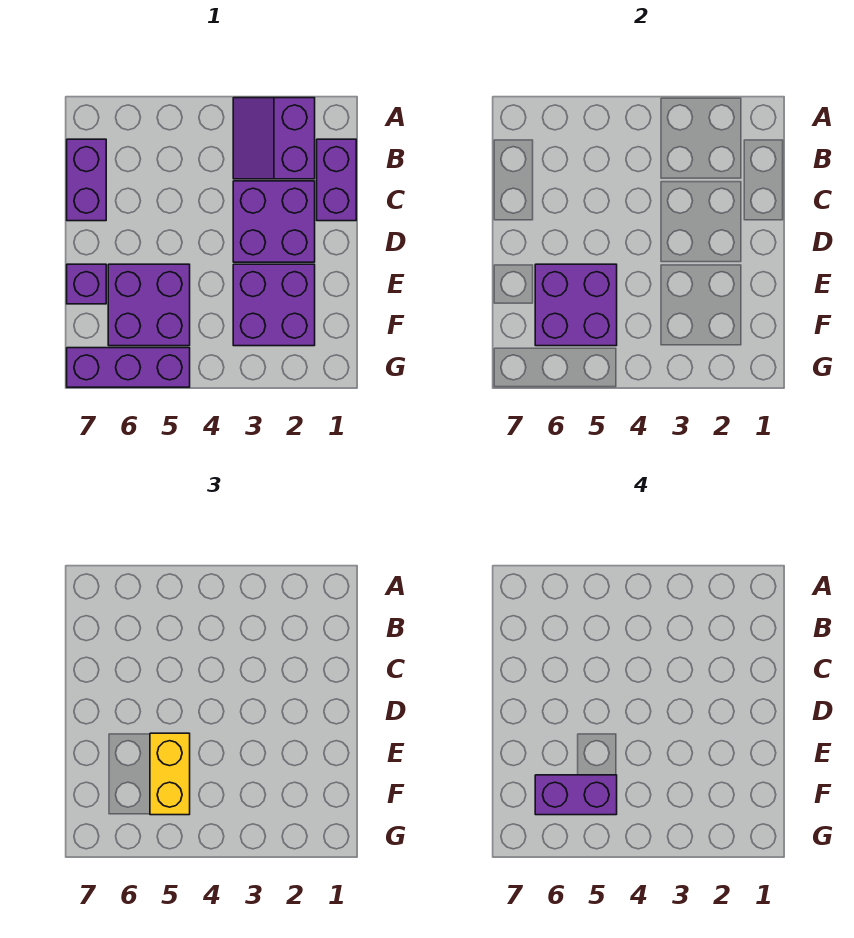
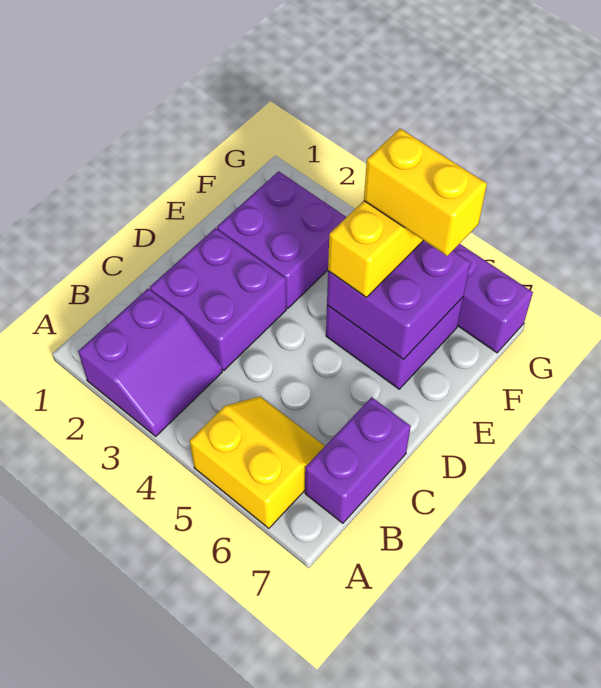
none -> yellow 2x2 slope [190,396,325,528]
purple 1x2 brick [317,139,356,221] -> none
purple 1x1 brick [67,264,106,304] -> none
purple 1x2 brick [535,775,617,815] -> yellow 1x2 brick [364,129,487,256]

